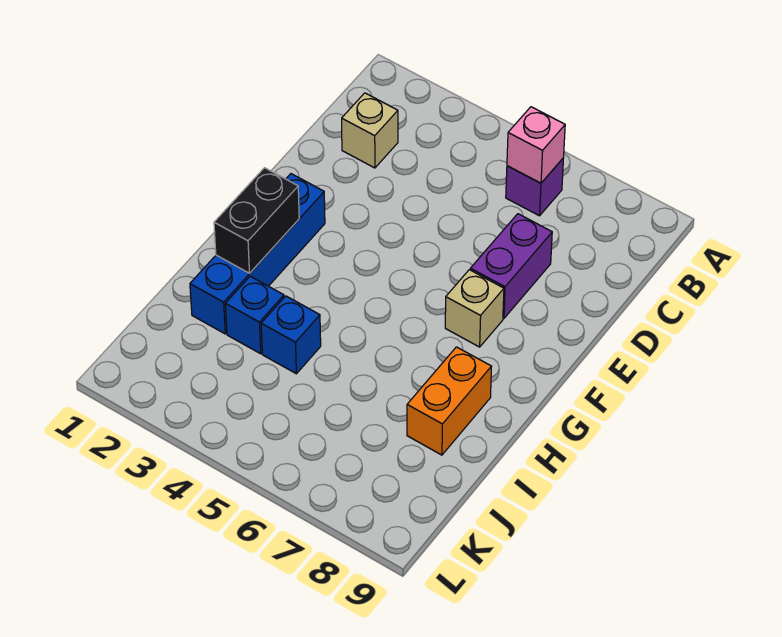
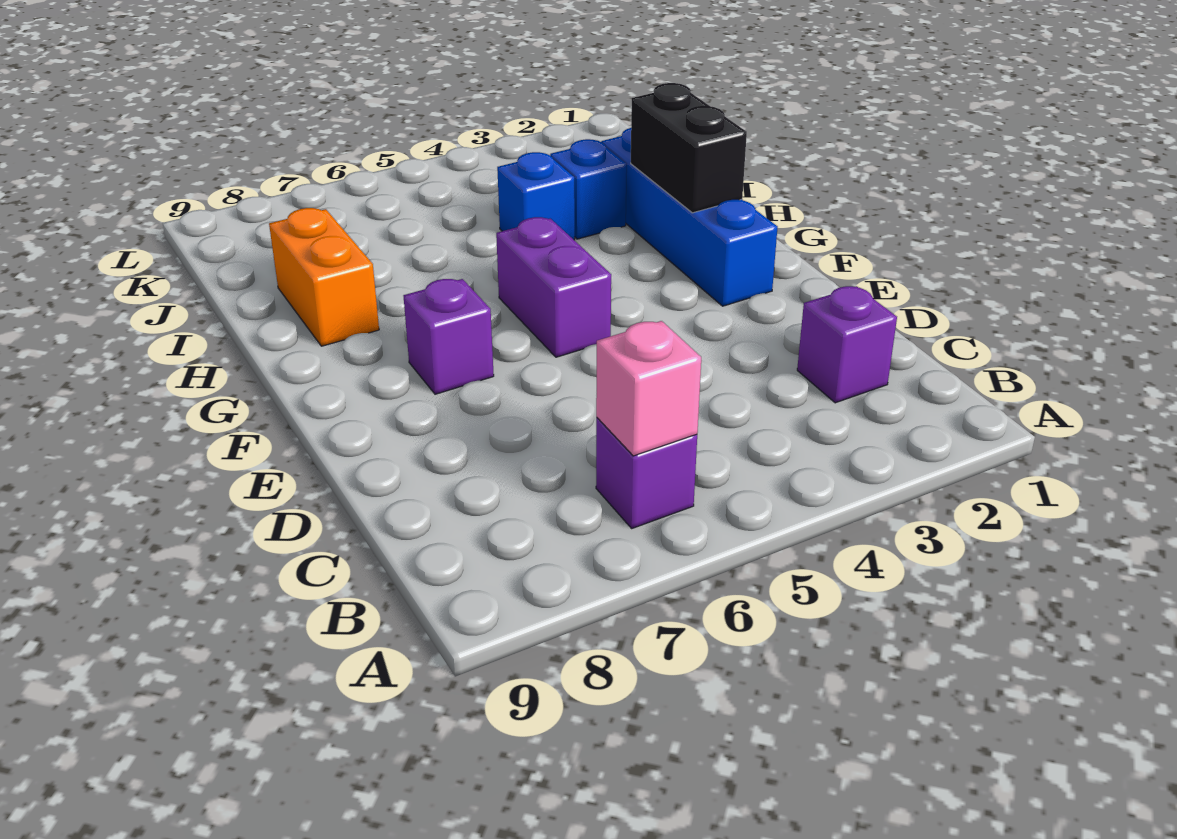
tan 1x1 brick [342,93,398,168] -> purple 1x1 brick [797,286,897,403]
purple 1x2 brick [470,214,552,318] -> purple 1x2 brick moved to [496,217,611,357]
tan 1x1 brick [445,270,504,347] -> purple 1x1 brick [404,279,494,394]

